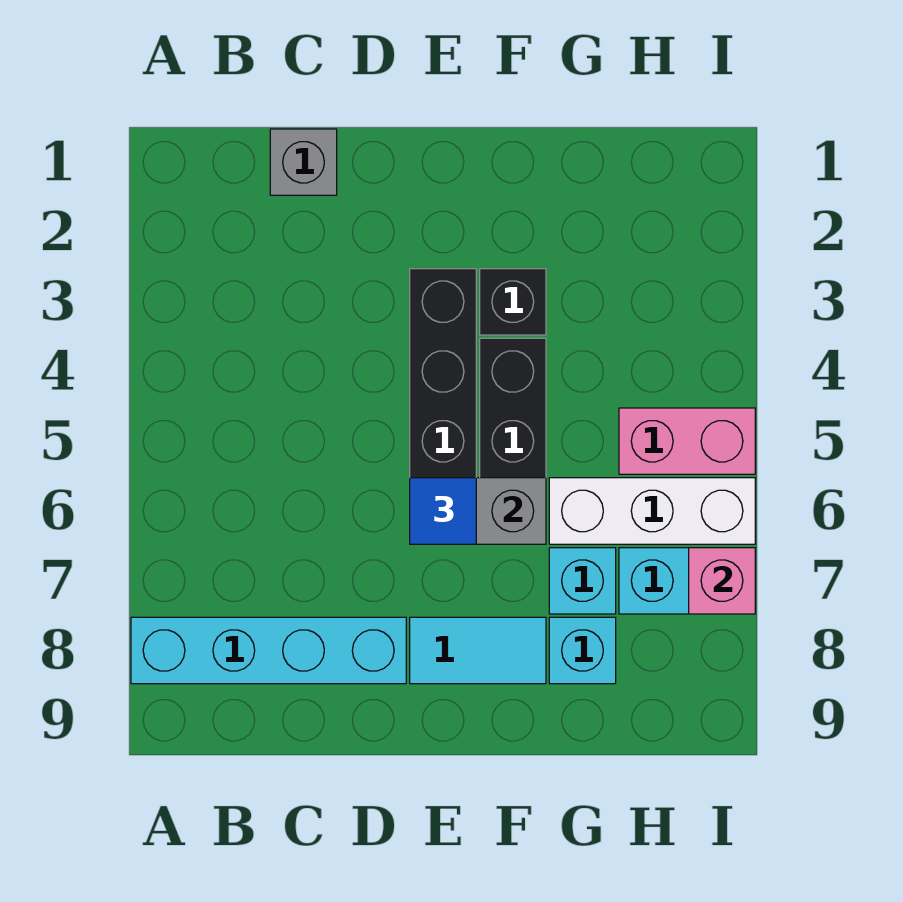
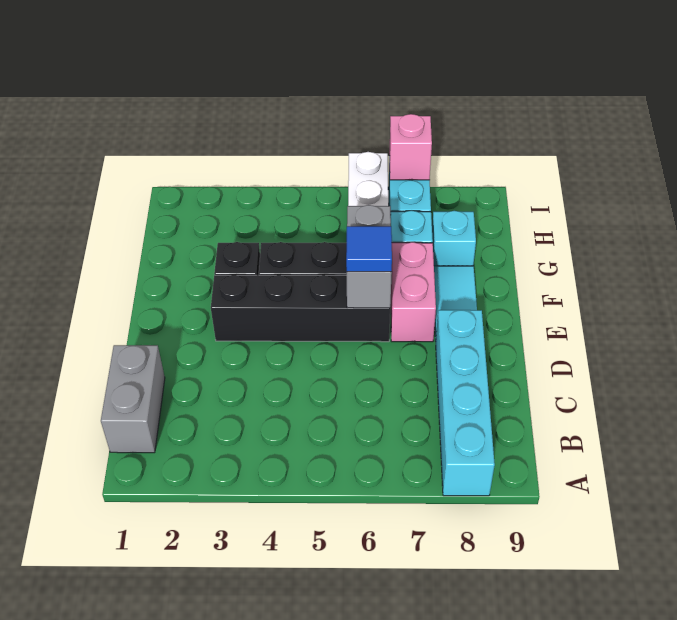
grey 1x1 brick [270,129,337,195] -> grey 1x2 brick [101,345,165,453]
pink 1x2 brick [619,408,755,474] -> pink 1x2 brick moved to [391,242,436,342]

